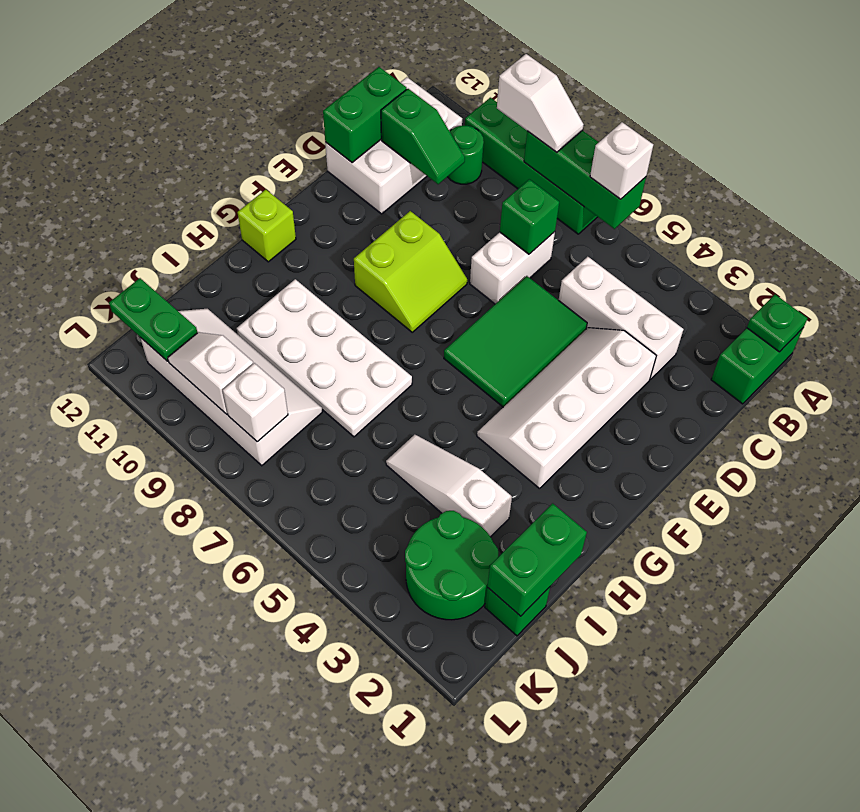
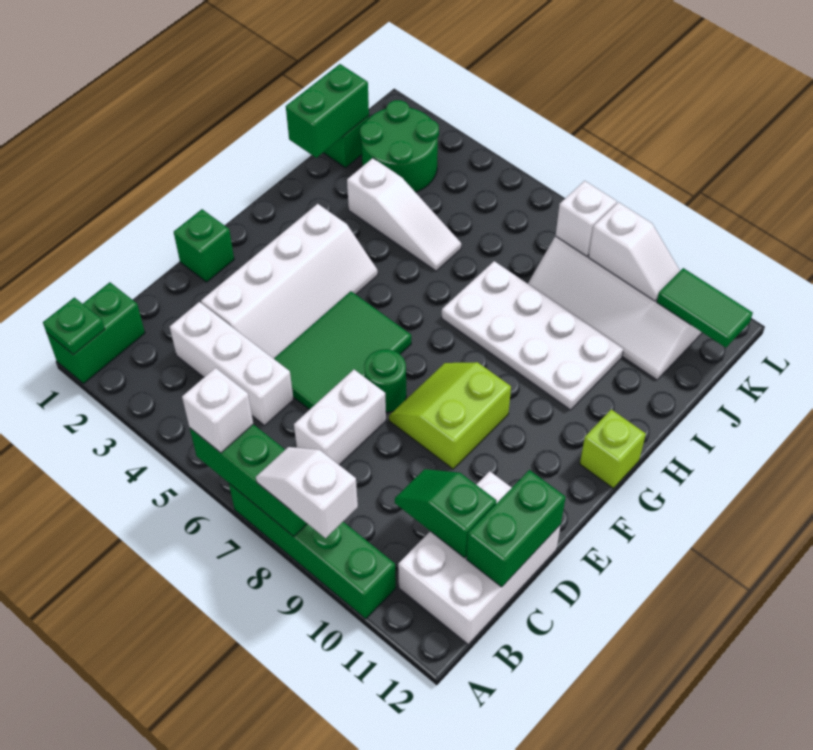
green 1x1 round brick [448,126,484,184] -> green 1x1 round brick moved to [364,349,406,412]
green 1x1 brick [500,179,559,254] -> green 1x1 brick moved to [174,209,234,282]
green 1x2 plate [109,278,198,361] -> green 1x2 tile [657,268,753,348]

